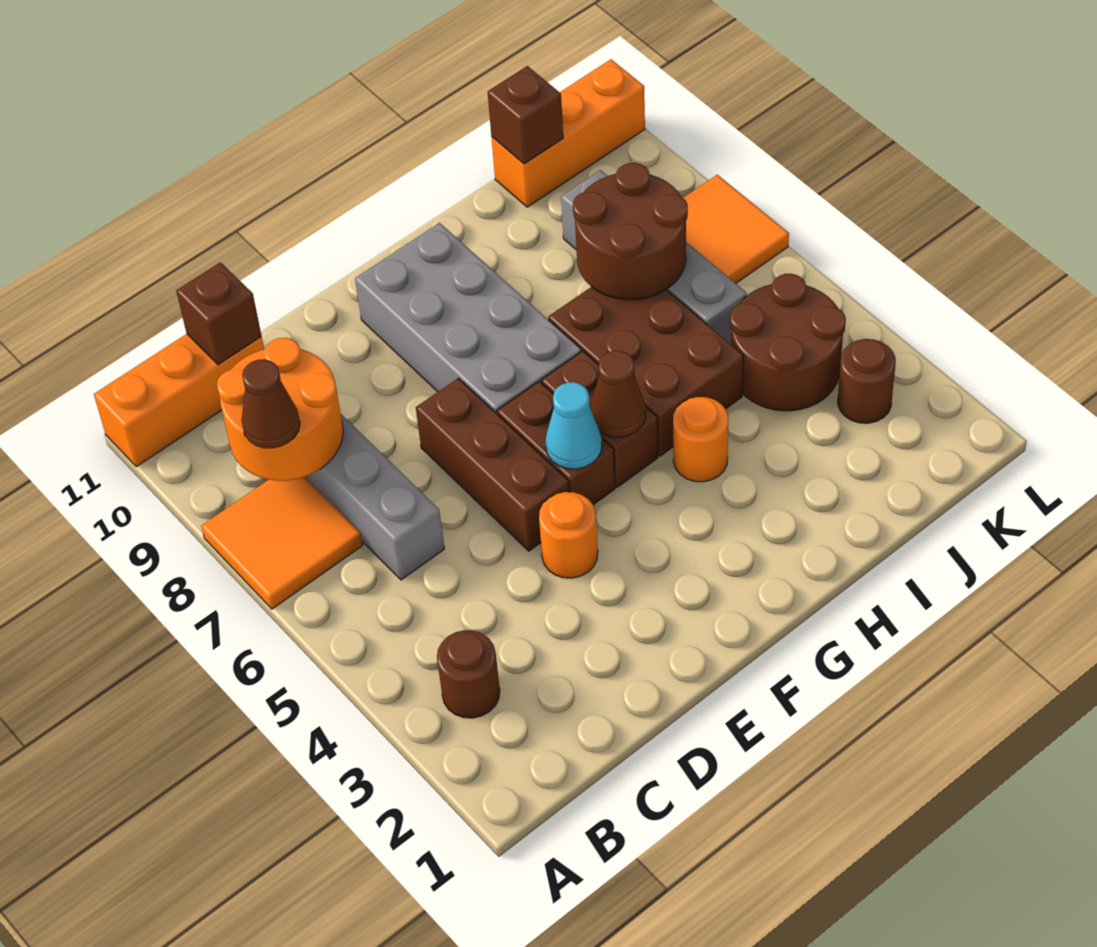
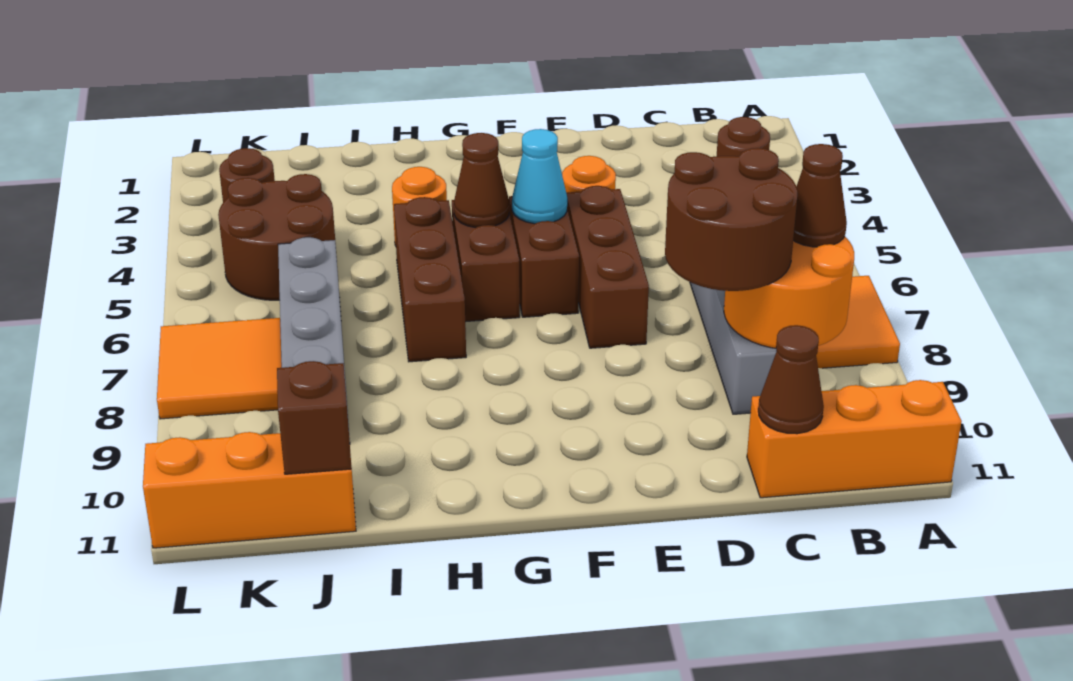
brown 1x1 brick [176,262,261,365] -> brown 1x1 cone [758,325,824,434]
grey 2x4 brick [355,223,581,413] -> none
brown 2x3 brick [548,287,743,456] -> brown 1x3 brick [394,197,466,362]
brown 2x2 round brick [573,163,688,300] -> brown 2x2 round brick moved to [665,148,798,291]

